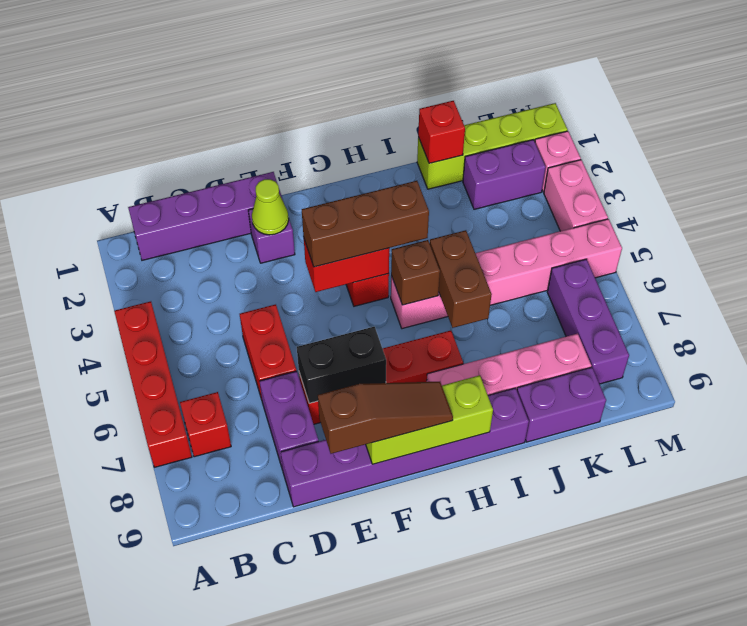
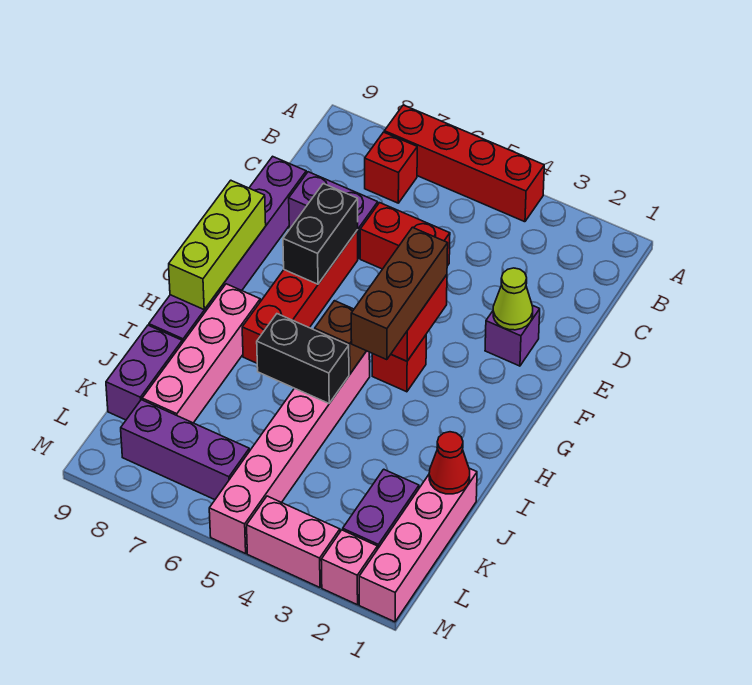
purple 1x4 brick [128,172,283,260] -> none
brown 1x3 slope [318,382,453,454] -> none
brown 1x2 brick [430,230,492,328] -> black 1x2 brick [257,314,349,403]
lime 1x4 brick [417,103,568,189] -> pink 1x4 brick [359,468,477,622]
red 1x1 brick [418,101,465,163] -> red 1x1 cone [429,432,470,494]

